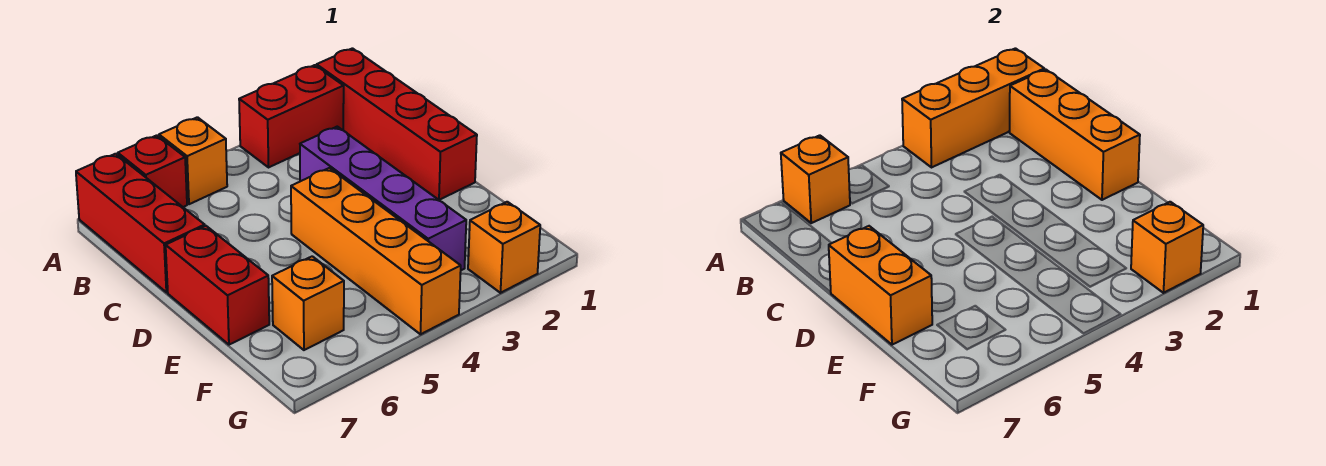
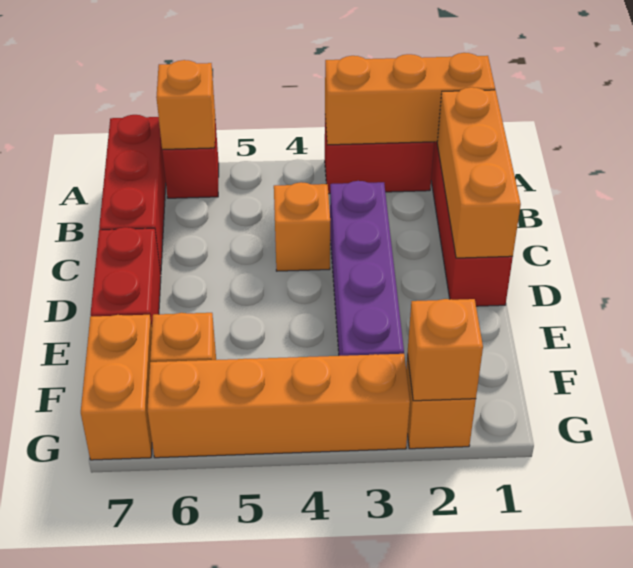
orange 1x1 brick [159,117,227,204] -> orange 1x1 brick moved to [274,182,330,271]
orange 1x4 brick [291,168,461,334] -> orange 1x4 brick turned to [148,354,410,458]
orange 1x2 brick [829,226,932,345] -> orange 1x2 brick moved to [81,315,152,460]

